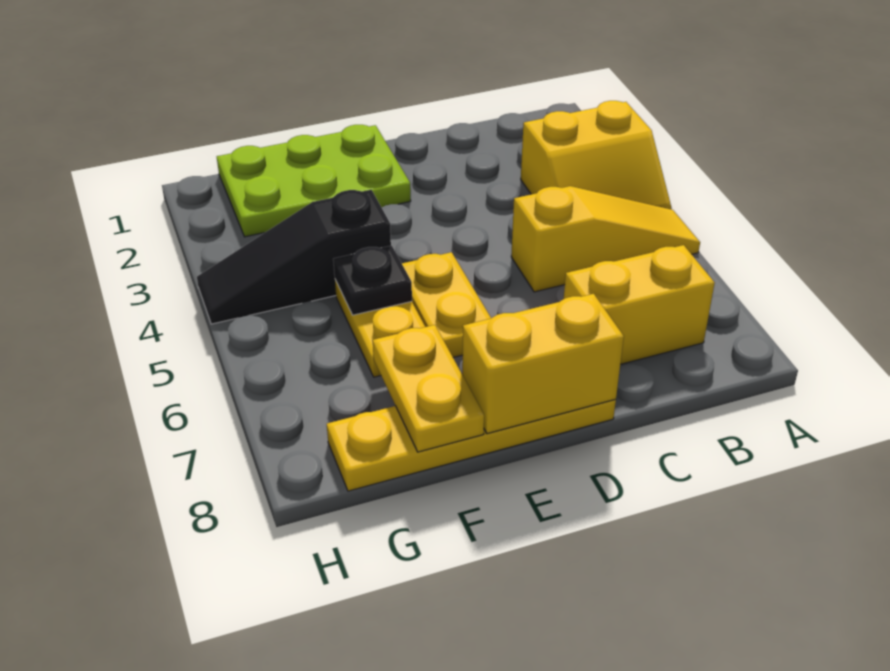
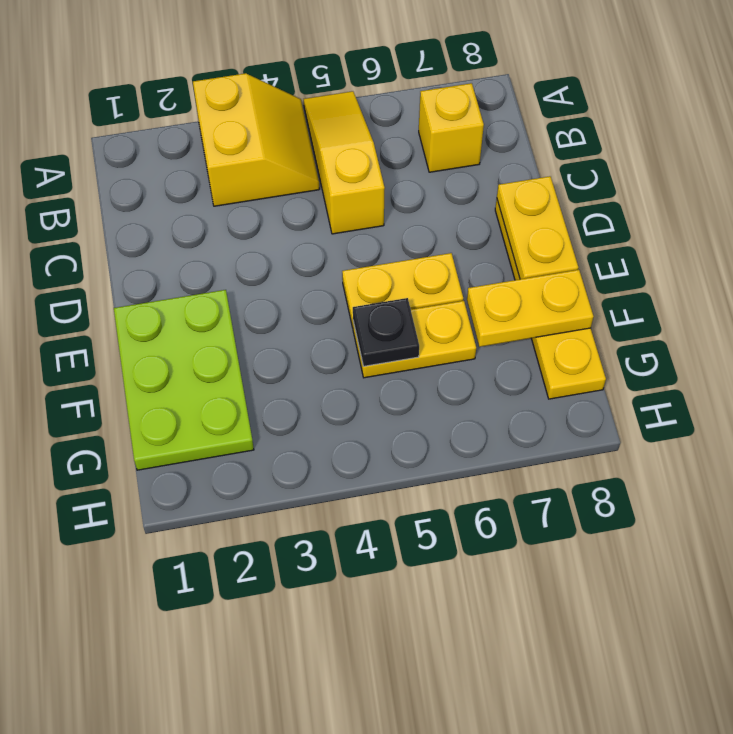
yellow 1x2 brick [564,245,715,364] -> yellow 1x1 brick [419,83,484,172]
yellow 1x2 brick [462,294,624,434] -> yellow 1x2 plate [497,176,578,279]
black 1x3 slope [197,190,391,324] -> none

